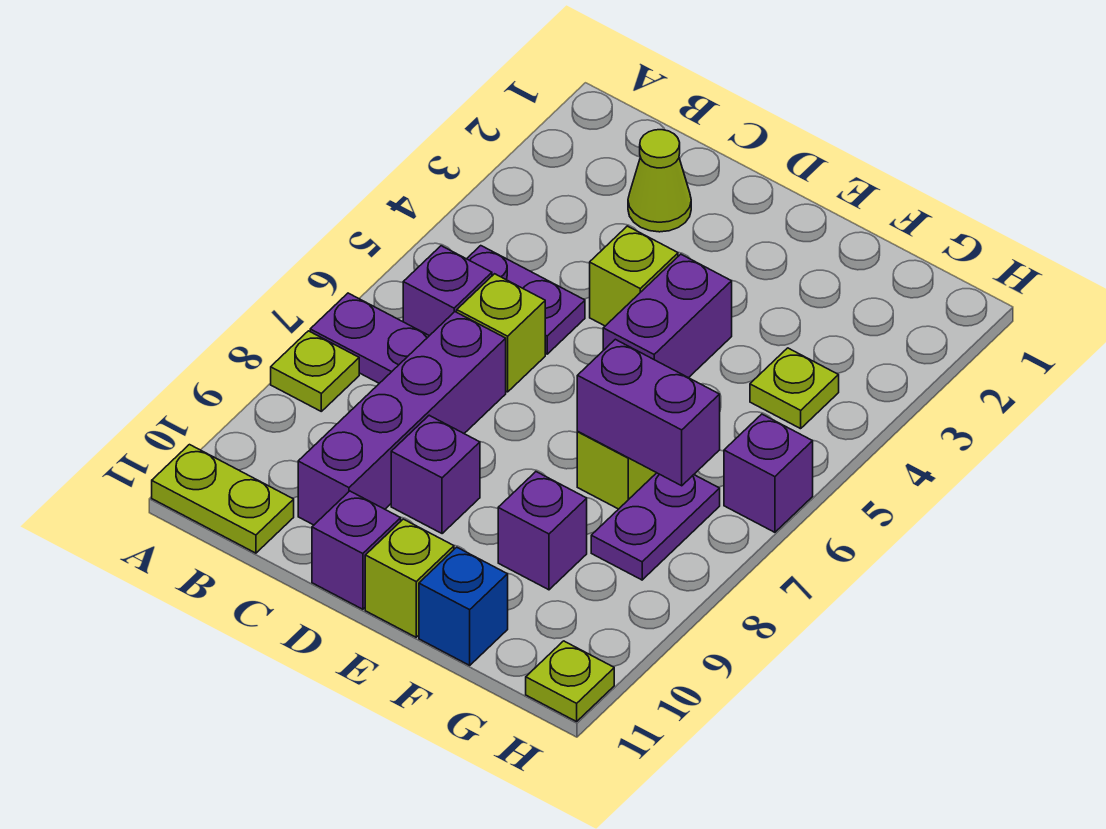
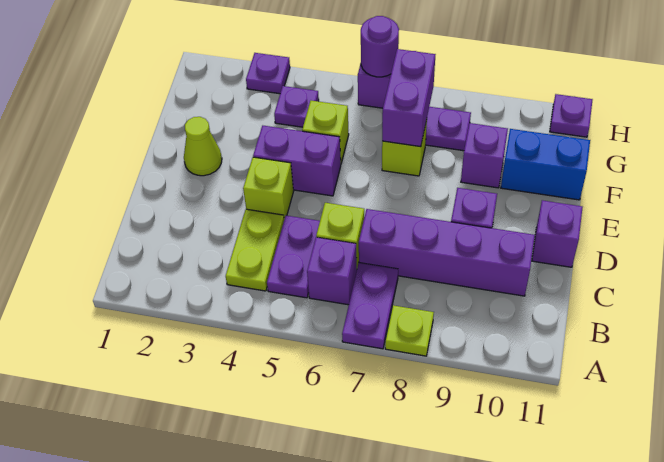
lime 1x2 plate [152,445,294,553] -> lime 1x2 plate moved to [226,209,284,291]
lime 1x1 cone [628,130,691,232] -> lime 1x1 cone moved to [184,117,222,176]
lime 1x1 brick [365,519,454,637] -> lime 1x1 brick moved to [302,101,349,163]
blue 1x1 brick [419,547,508,665] -> blue 1x2 brick [501,129,590,200]
lime 1x1 plate [750,348,839,429] -> purple 1x1 plate [274,86,319,127]
none -> purple 1x1 plate [246,53,290,94]
none -> purple 1x1 round brick [361,16,399,77]
lime 1x1 plate [526,641,614,722] -> purple 1x1 plate [550,94,593,137]

